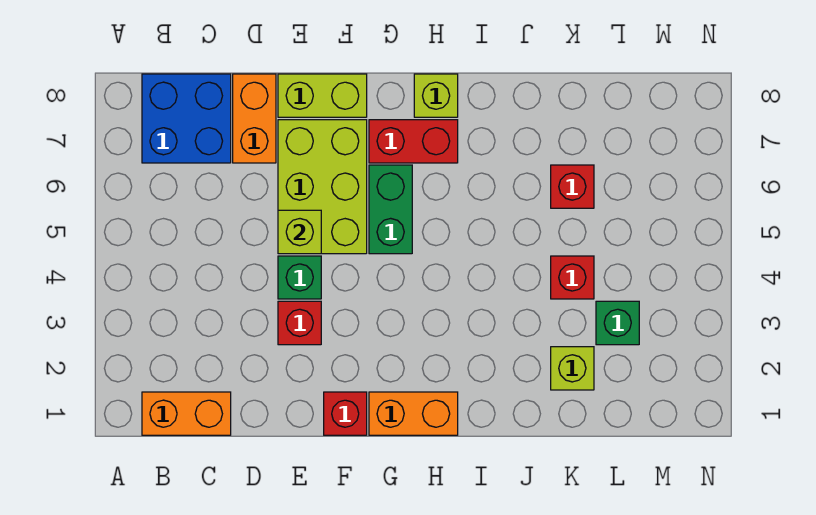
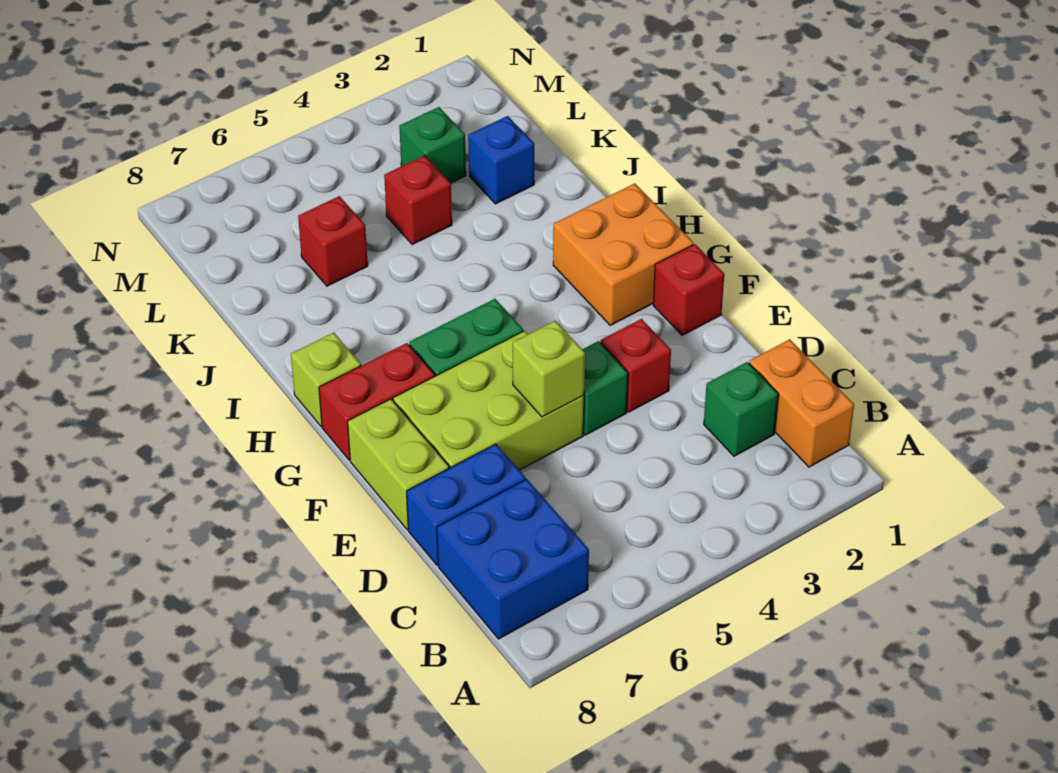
none -> green 1x1 brick [704,362,778,456]
orange 1x2 brick [233,74,276,163] -> blue 1x2 brick [407,444,526,565]
orange 1x2 brick [369,392,458,435] -> orange 2x2 brick [553,183,693,325]
red 1x2 brick [369,120,458,163] -> red 1x2 brick turned to [319,343,435,460]
lime 1x1 brick [551,347,594,390] -> blue 1x1 brick [468,116,534,204]

